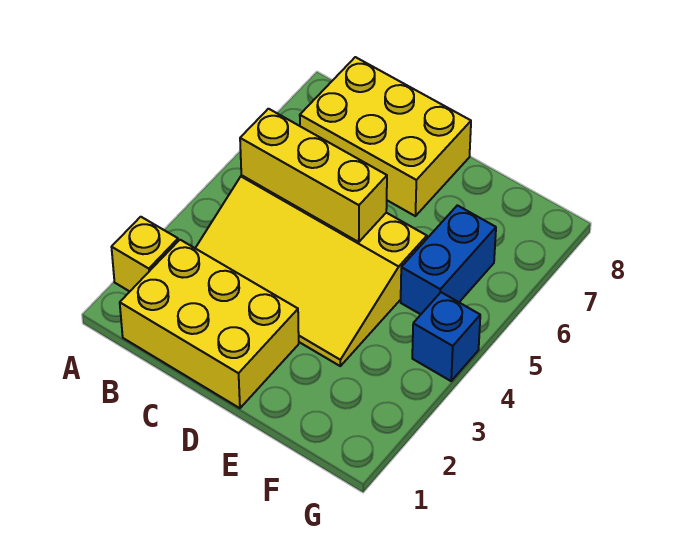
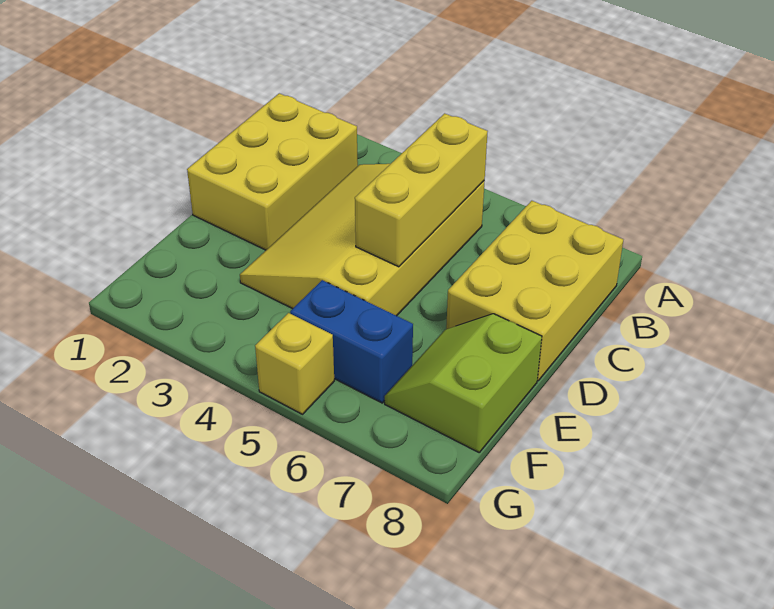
yellow 1x1 brick [112,217,178,291] -> yellow 1x1 brick moved to [255,313,334,414]
none -> lime 2x2 slope [385,314,542,452]
blue 1x1 brick [412,292,480,381] -> none

